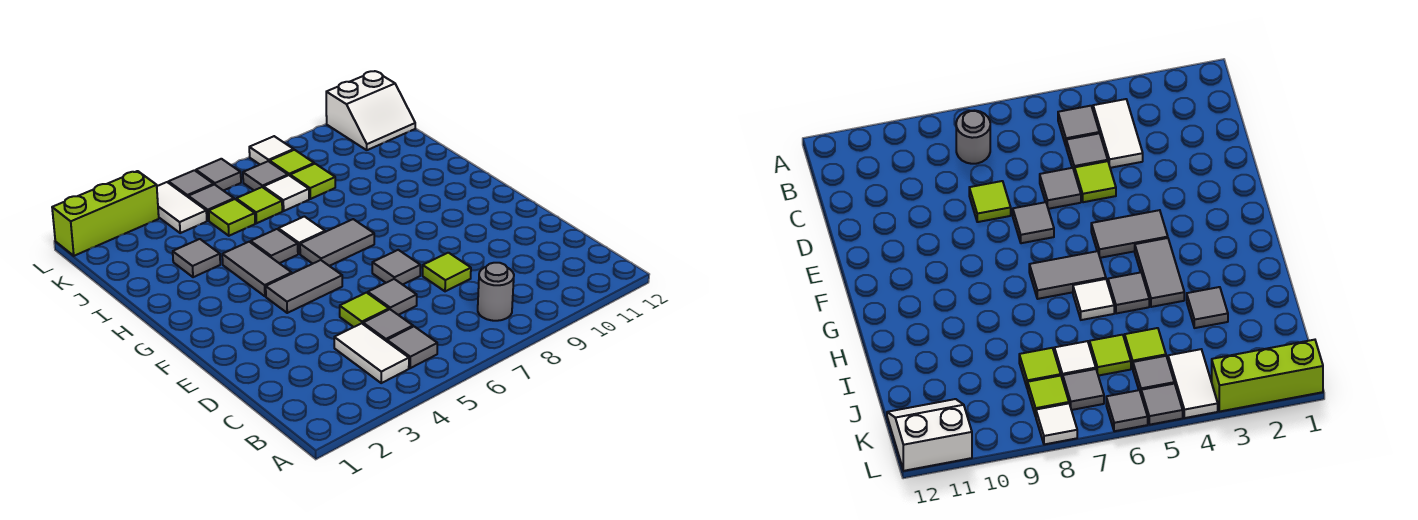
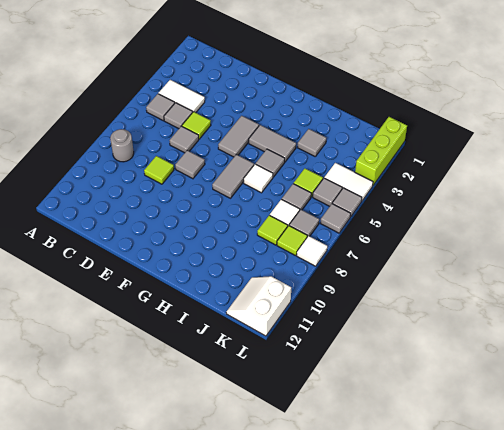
lime 1x1 tile [236,187,282,223] -> grey 1x1 tile [282,184,311,210]

